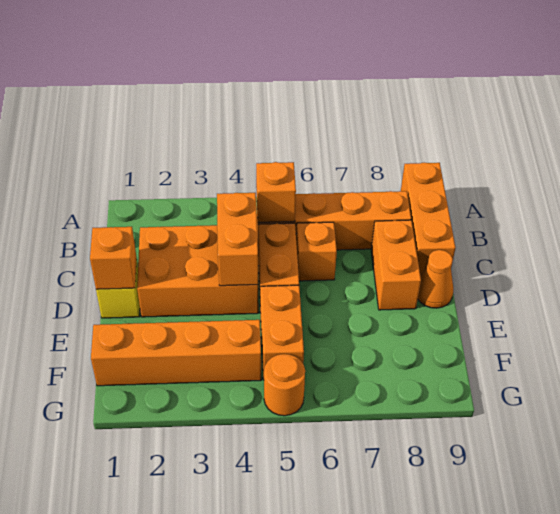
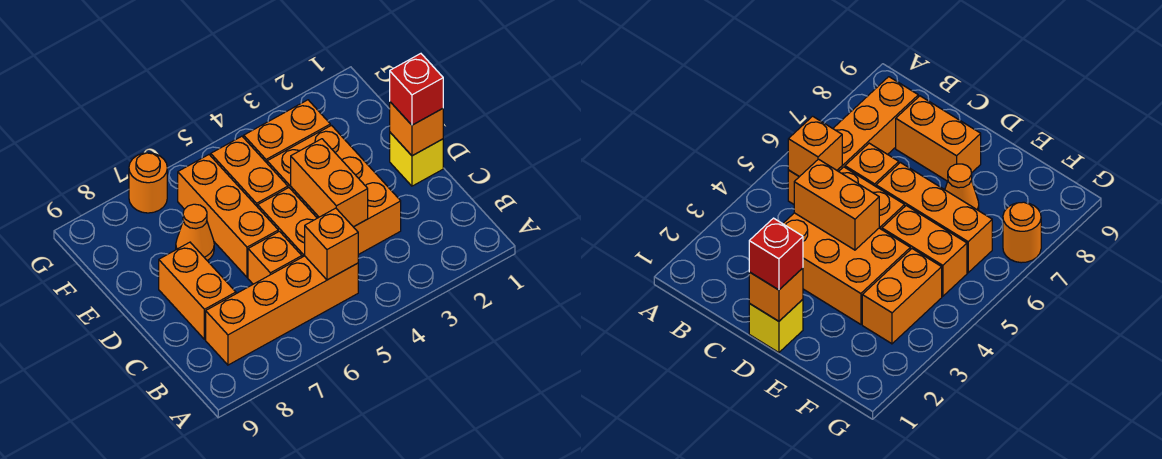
orange 1x3 brick [401,163,456,276] -> orange 1x3 brick moved to [178,155,278,277]
orange 2x3 brick [137,225,259,317] -> orange 2x3 brick turned to [267,125,401,255]
none -> red 1x1 brick [390,54,443,125]
orange 1x1 cone [418,250,453,308] -> orange 1x1 cone moved to [176,204,214,261]
orange 1x4 brick [91,320,261,386] -> orange 1x2 brick [244,100,330,163]
orange 1x1 round brick [264,354,305,416] -> orange 1x1 round brick moved to [129,153,167,213]

